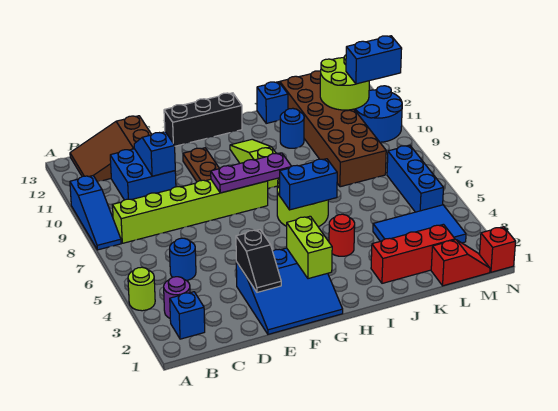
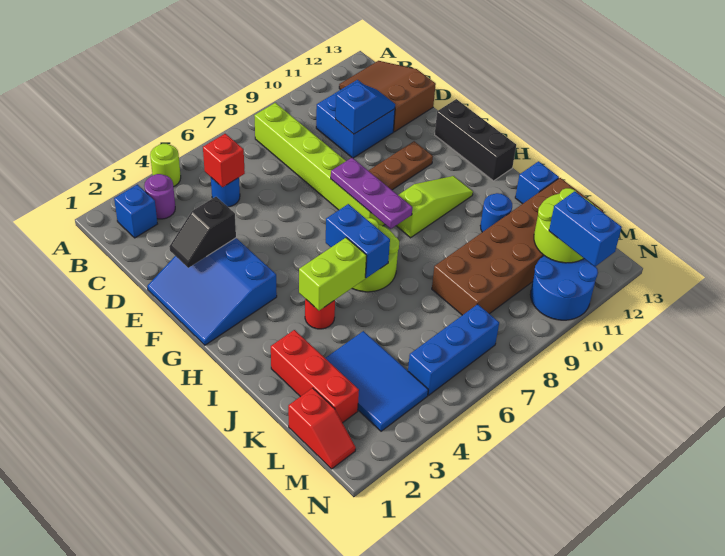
blue 1x3 slope [70,176,121,250] -> none
lime 1x2 brick [287,216,332,279] -> lime 1x2 brick moved to [299,238,367,311]
red 1x1 brick [480,227,516,272] -> red 1x1 brick moved to [203,134,245,187]

